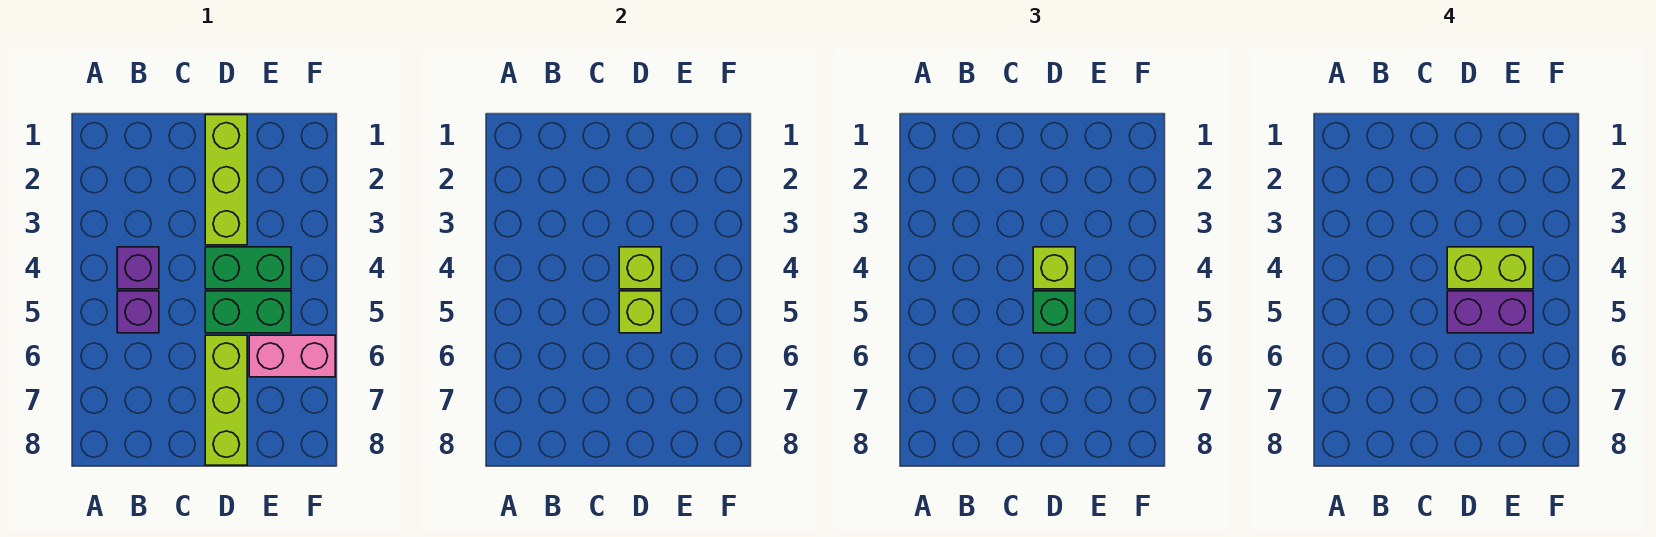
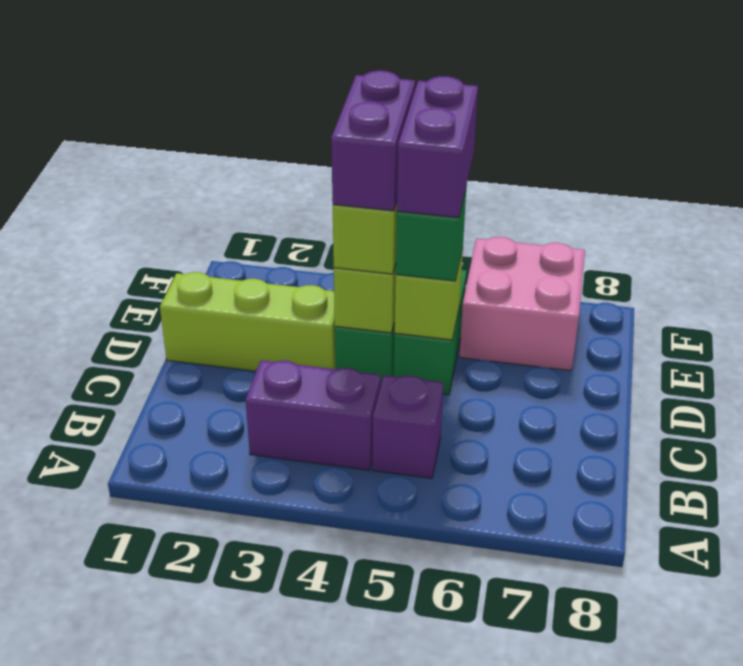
purple 1x1 brick [117,247,159,289] -> purple 1x2 brick [246,360,381,470]
lime 1x2 brick [1447,247,1533,289] -> purple 1x2 brick [331,71,415,211]
lime 1x3 brick [205,335,247,465] -> none
pink 1x2 brick [249,335,335,377] -> pink 2x2 brick [460,237,585,371]

